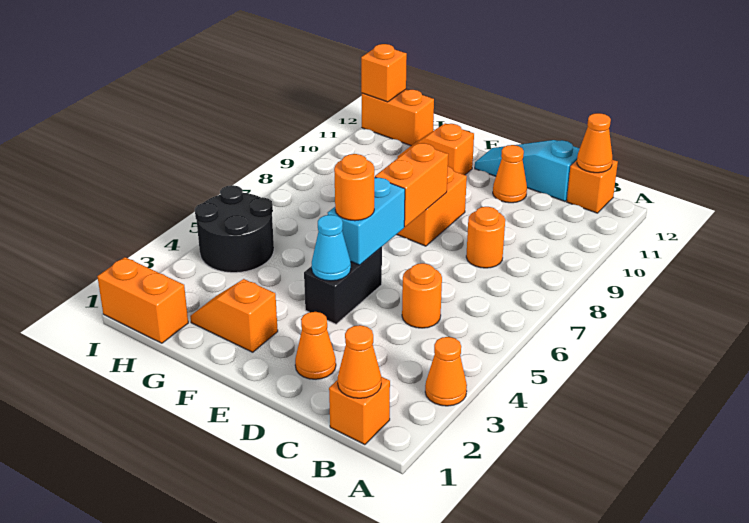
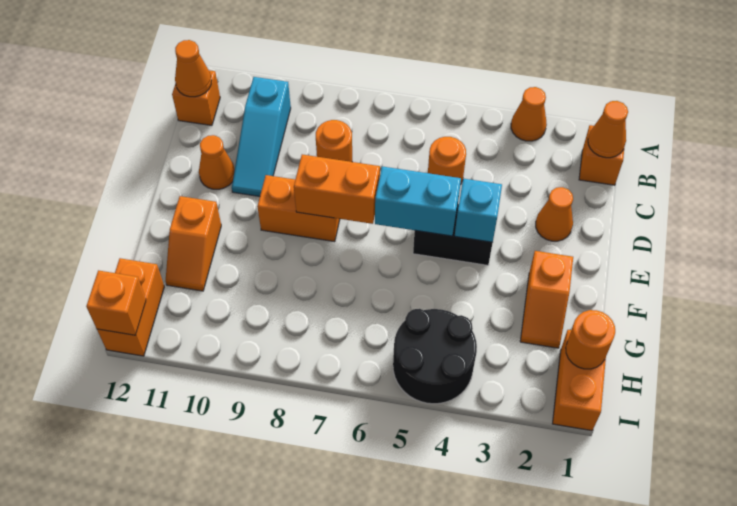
cyan 1x3 slope [475,140,580,201] -> cyan 1x3 slope moved to [232,77,291,196]
cyan 1x1 cone [312,215,351,281] -> cyan 1x1 brick [455,179,502,242]
orange 1x1 round brick [334,154,374,221] -> orange 1x1 round brick moved to [566,310,615,369]

